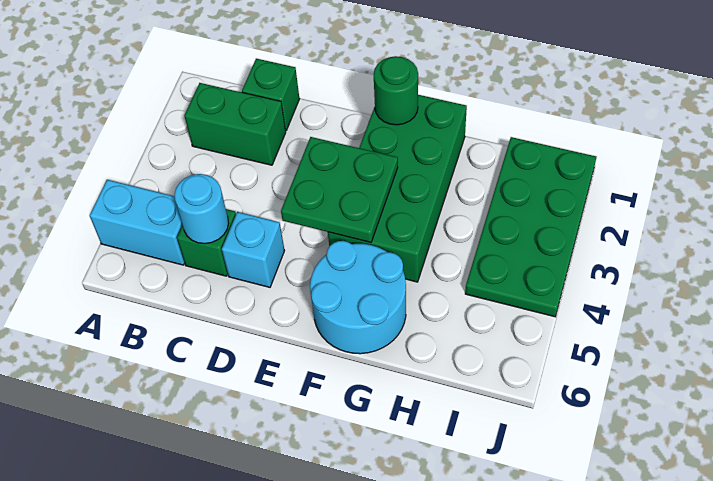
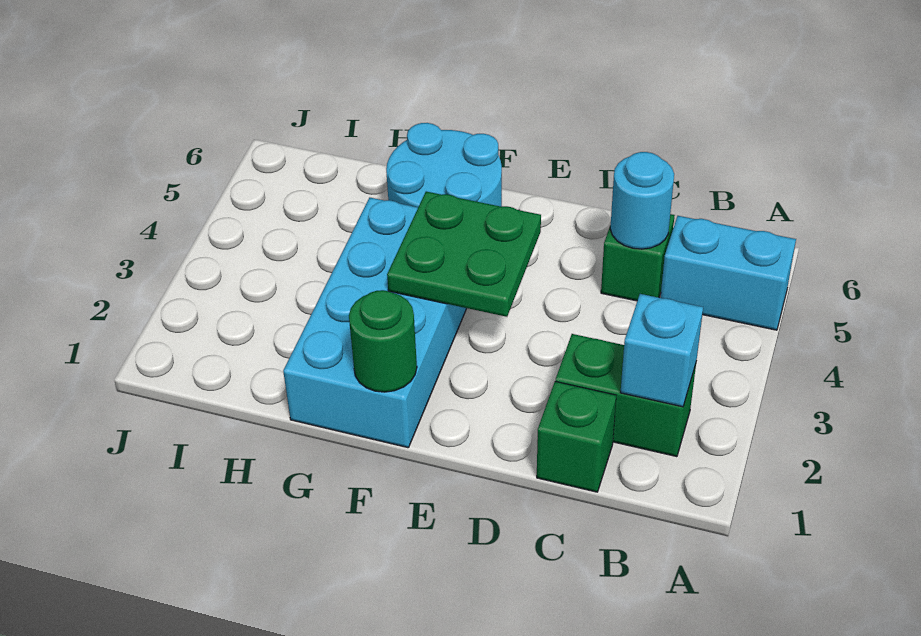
cyan 1x1 brick [222,212,285,287] -> cyan 1x1 brick moved to [620,294,703,407]
green 2x4 brick [328,95,467,282] -> cyan 2x4 brick [283,198,467,448]
green 2x4 plate [465,137,596,317] -> none

